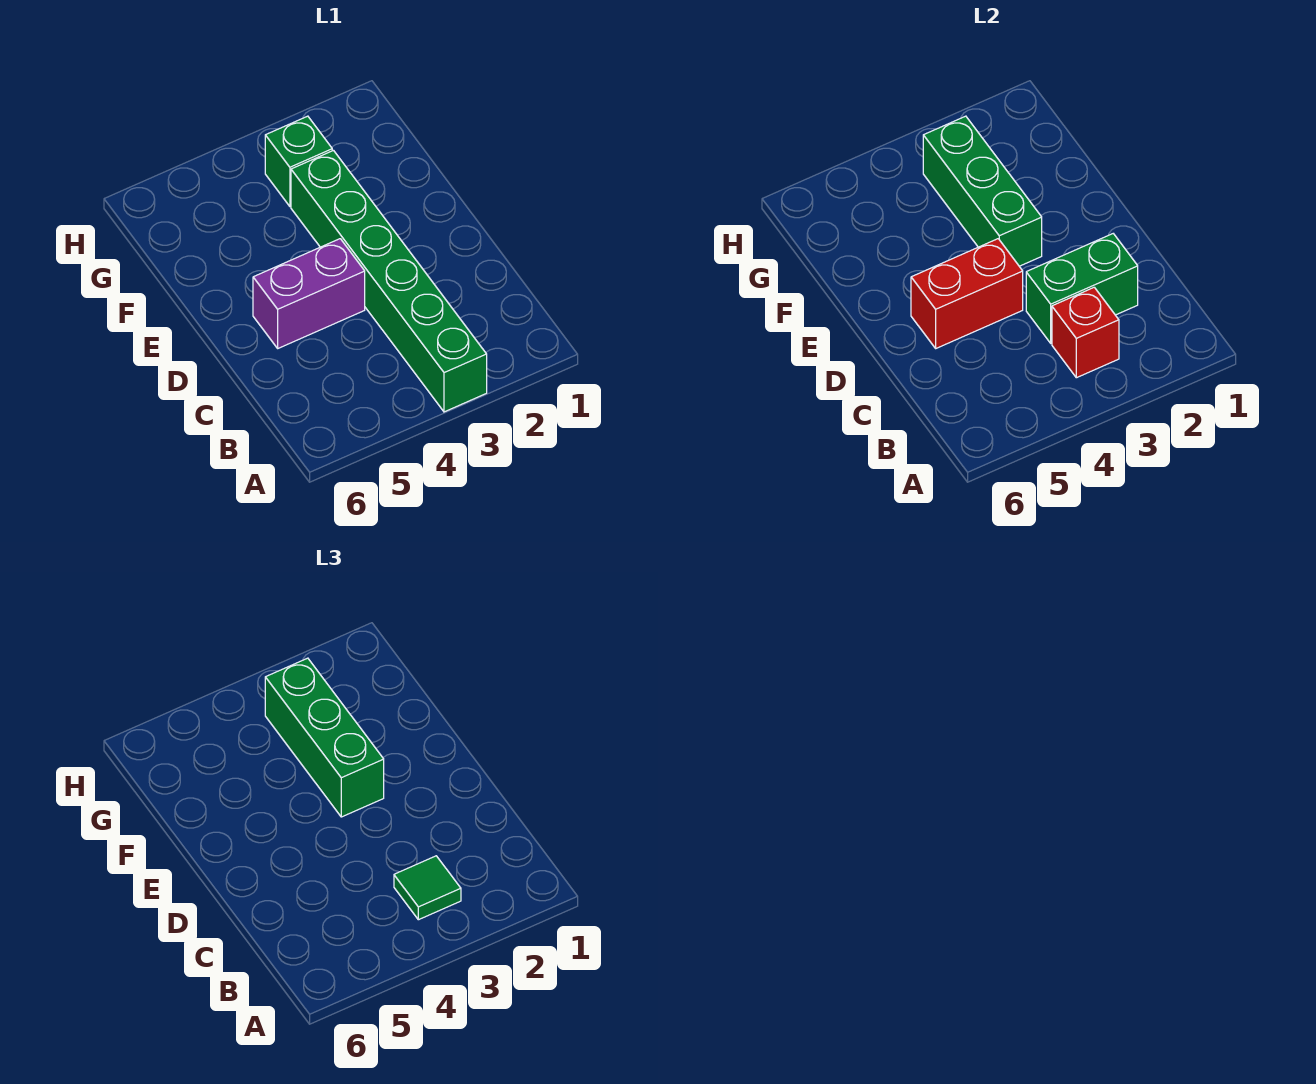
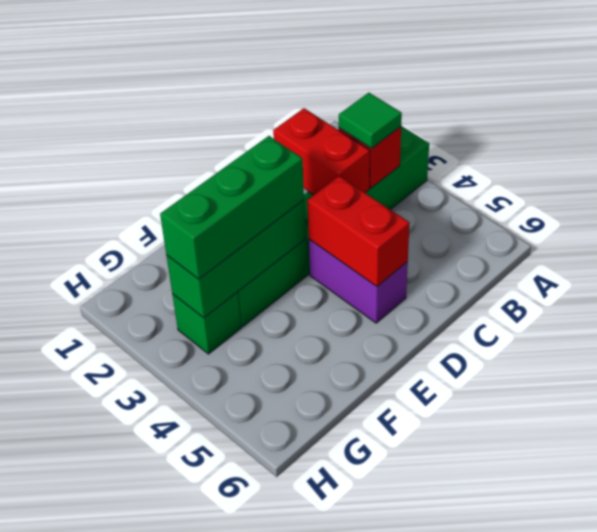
green 1x2 brick [1026,234,1138,343] -> red 1x2 brick [273,108,370,195]

